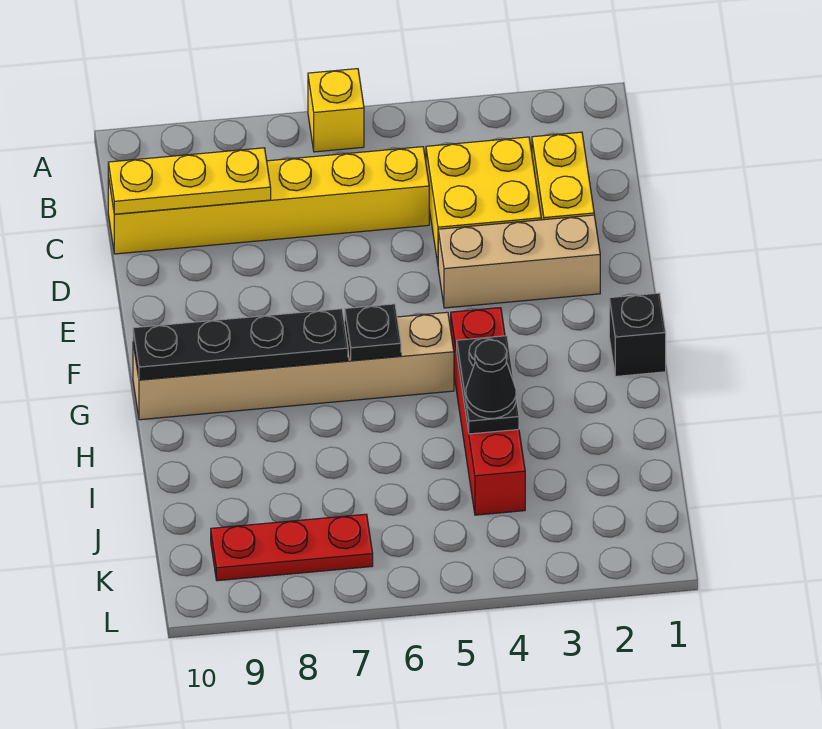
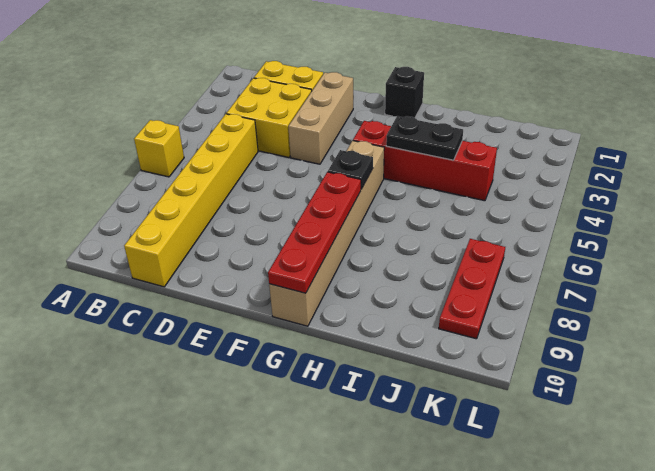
yellow 1x3 plate [108,148,271,214] -> none
black 1x4 plate [133,309,348,380] -> red 1x4 plate [268,172,361,293]
black 1x1 cone [466,340,516,418] -> none

